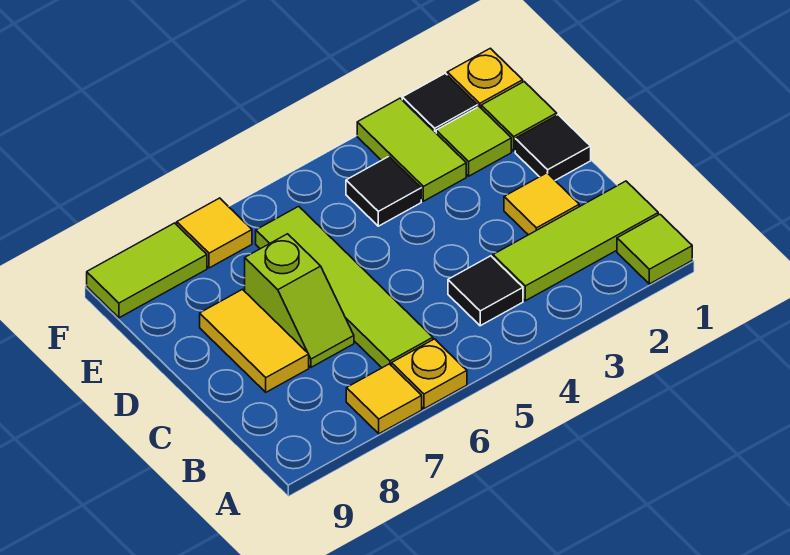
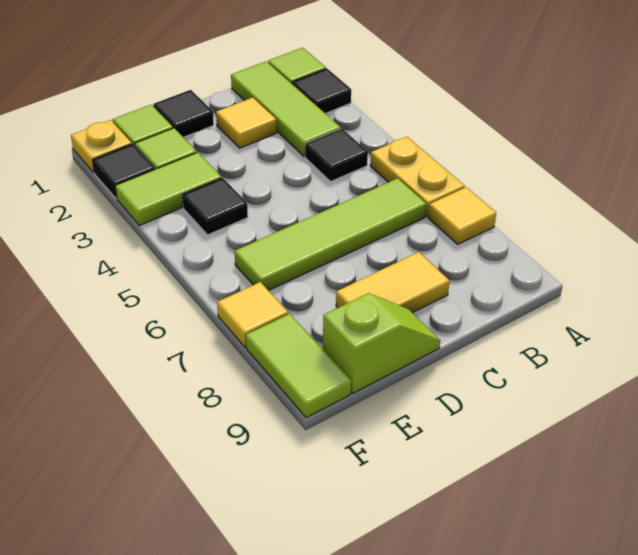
none -> black 1x1 tile [292,69,351,114]
yellow 1x1 plate [392,339,467,409] -> yellow 1x2 plate [370,137,465,217]
lime 1x2 slope [245,234,354,367] -> lime 1x2 slope moved to [323,293,440,393]

